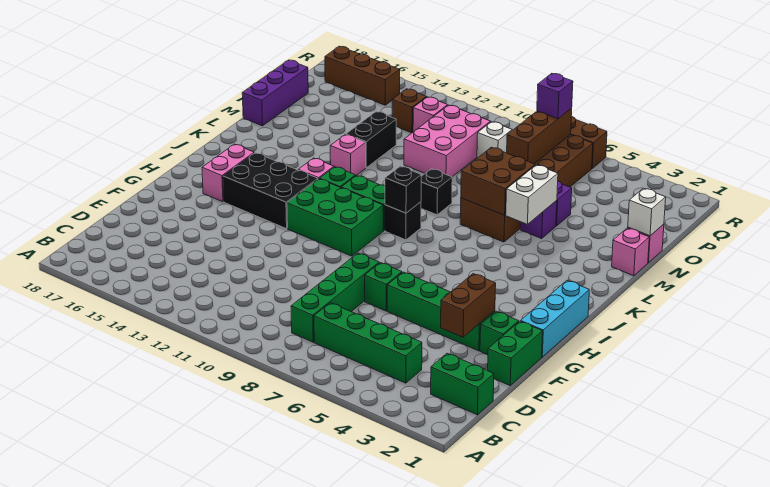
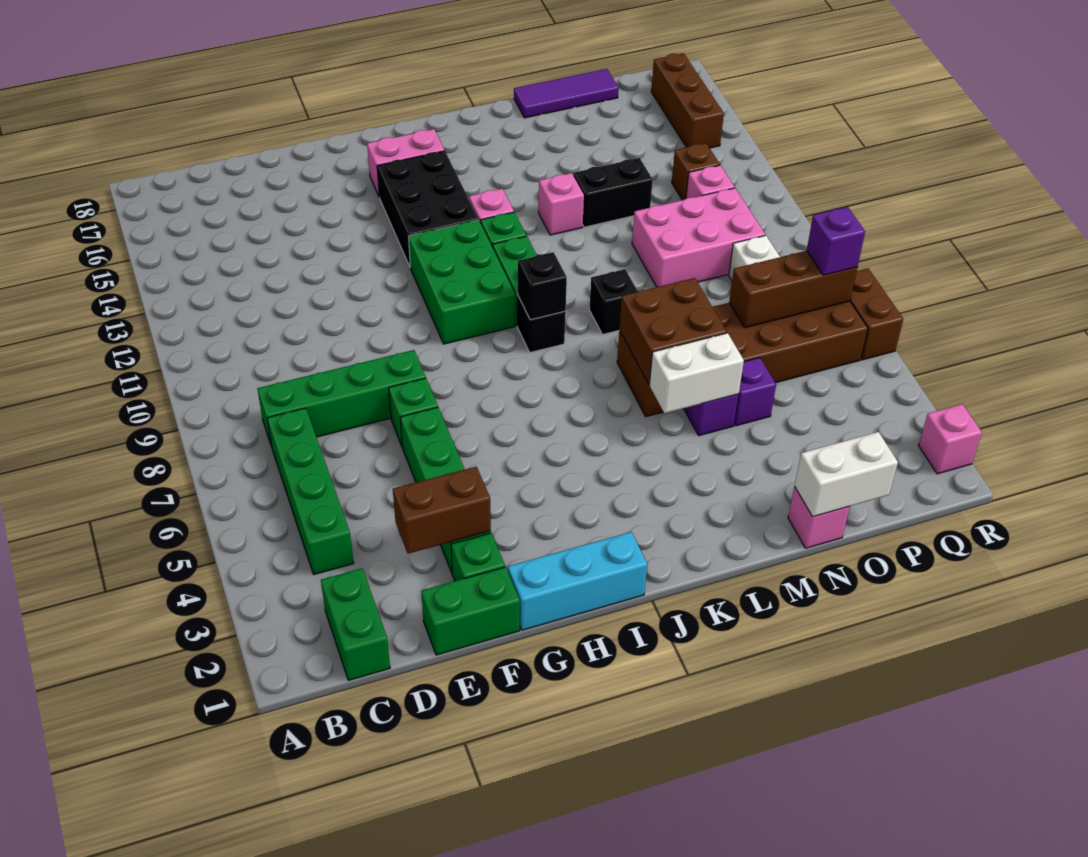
pink 1x1 brick [612,228,649,276] -> pink 1x1 brick moved to [919,404,982,474]
purple 1x3 brick [242,60,308,126] -> purple 1x3 tile [514,69,619,118]
white 1x1 brick [628,188,666,236] -> white 1x2 brick [795,432,898,517]

